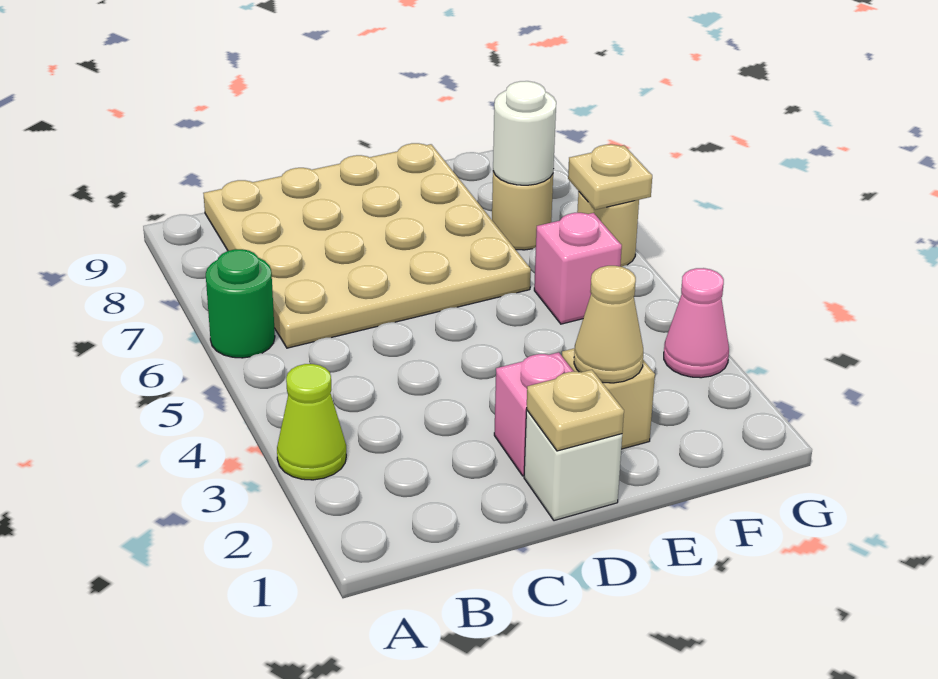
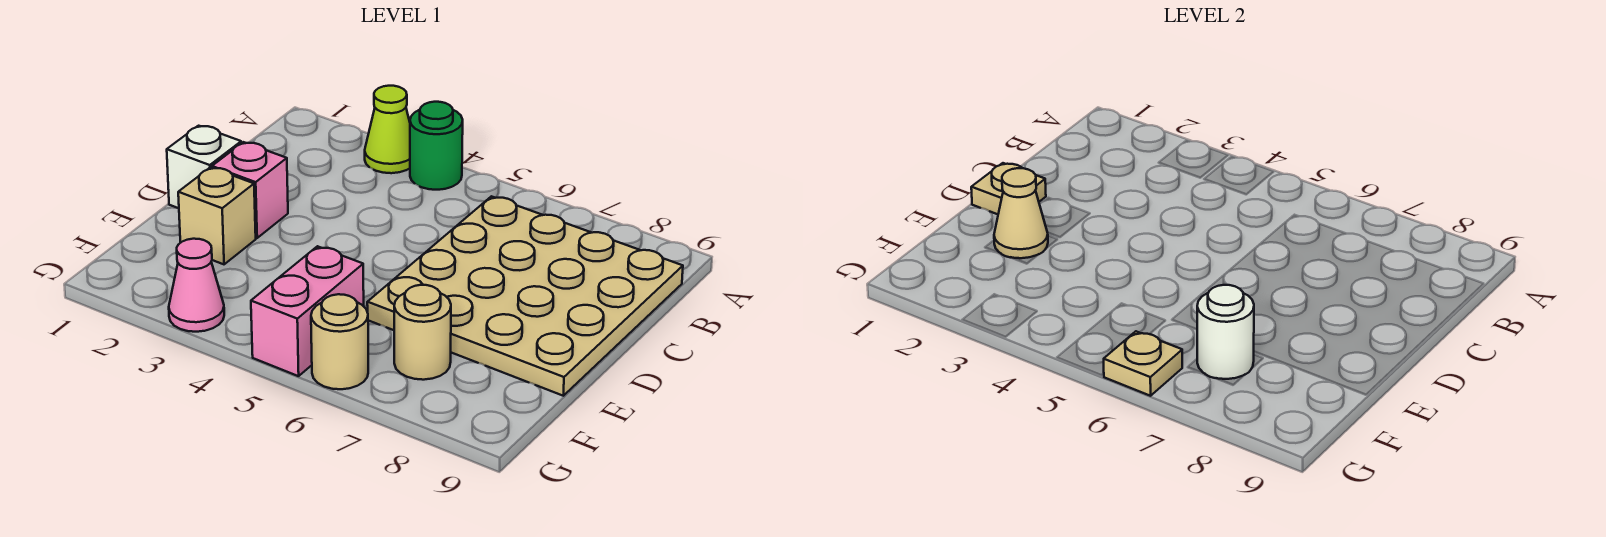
green 1x1 round brick [206,249,275,358] -> green 1x1 round brick moved to [410,102,463,190]
pink 1x1 brick [534,213,622,324] -> pink 1x2 brick [251,246,364,376]

